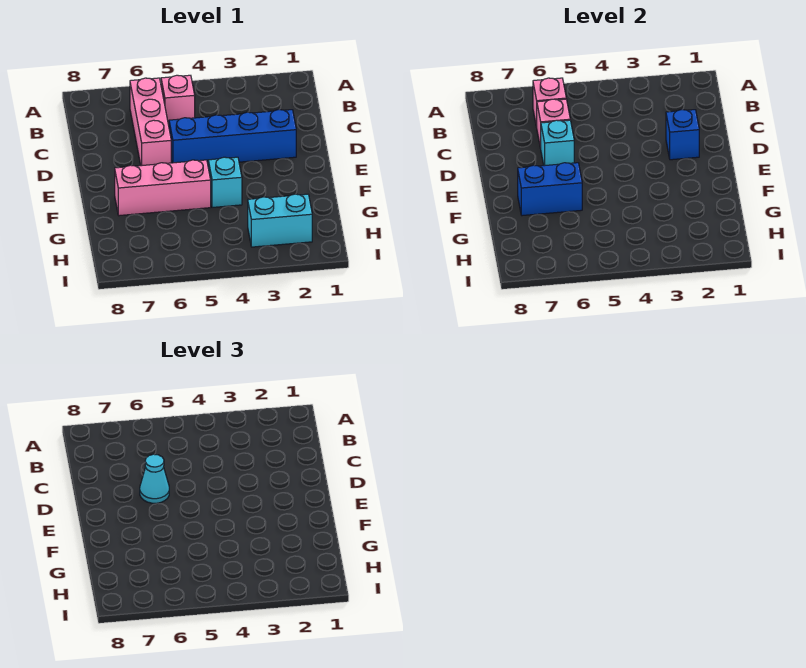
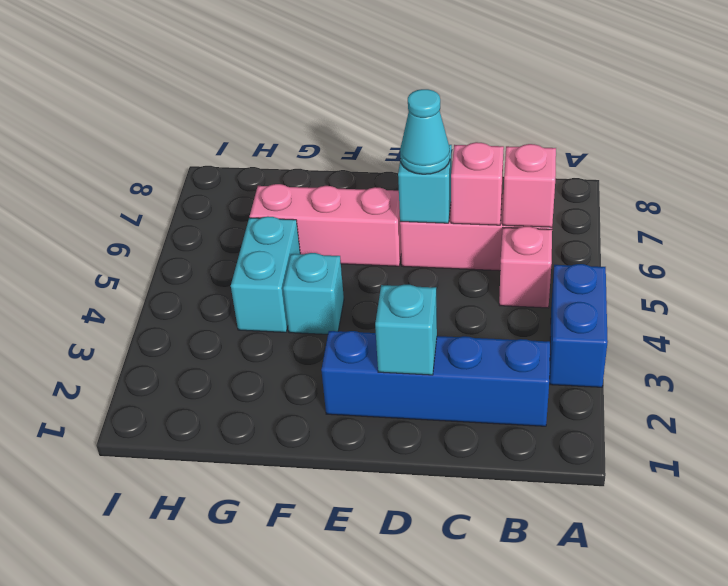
blue 1x4 brick [169,110,296,163] -> blue 1x4 brick turned to [321,331,550,426]
blue 1x1 brick [666,110,699,160] -> cyan 1x1 brick [375,285,437,375]
pink 1x3 brick [115,160,211,216] -> pink 1x3 brick turned to [250,184,401,266]
blue 1x2 brick [518,163,582,216] -> blue 1x2 brick moved to [550,264,608,387]
cyan 1x2 brick [248,194,312,247] -> cyan 1x2 brick moved to [231,216,300,332]

